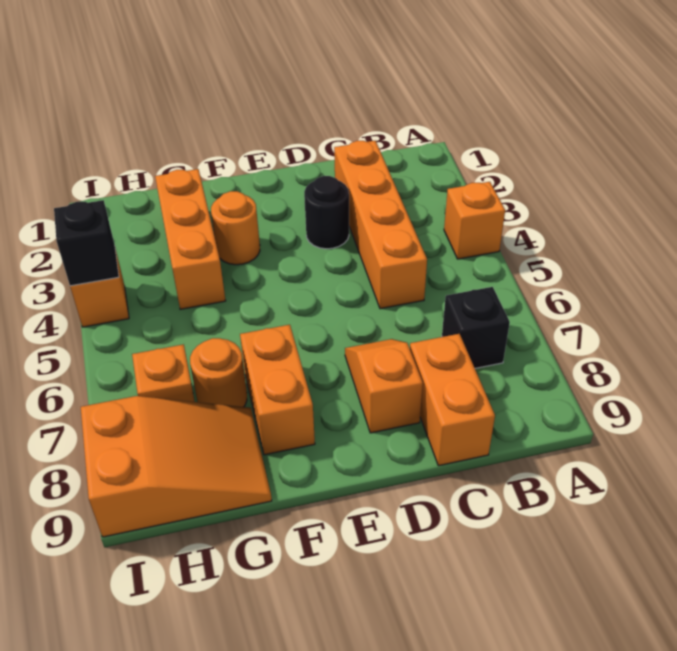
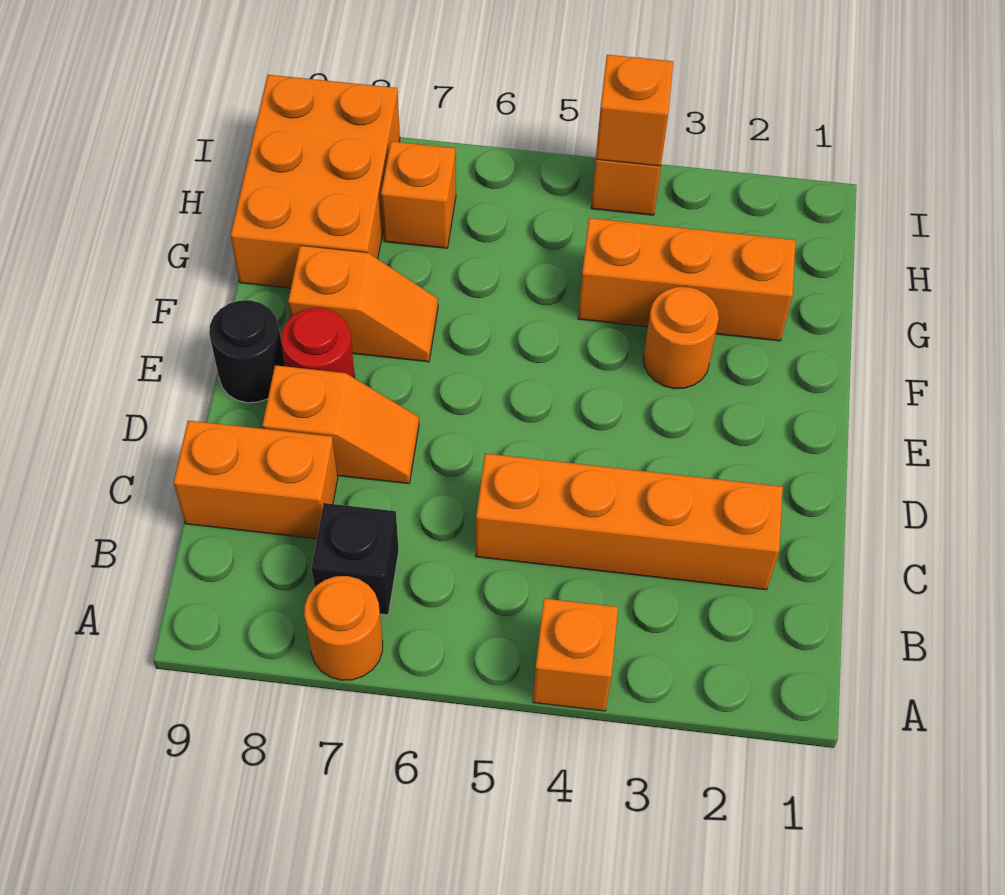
black 1x1 round brick [304,176,349,249] -> black 1x1 round brick moved to [209,300,285,403]
none -> red 1x1 round brick [281,308,355,378]
orange 1x2 brick [240,325,315,455] -> orange 1x2 slope [288,246,438,362]
orange 1x1 round brick [190,338,247,407] -> orange 1x1 round brick moved to [304,576,383,680]
orange 2x3 slope [81,396,272,537] -> orange 2x3 brick [231,75,400,288]
black 1x1 brick [54,200,119,286] -> orange 1x1 brick [596,55,673,166]

